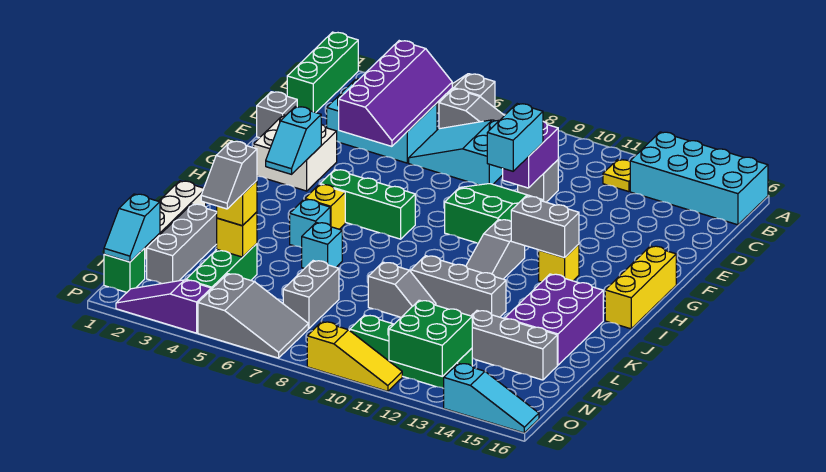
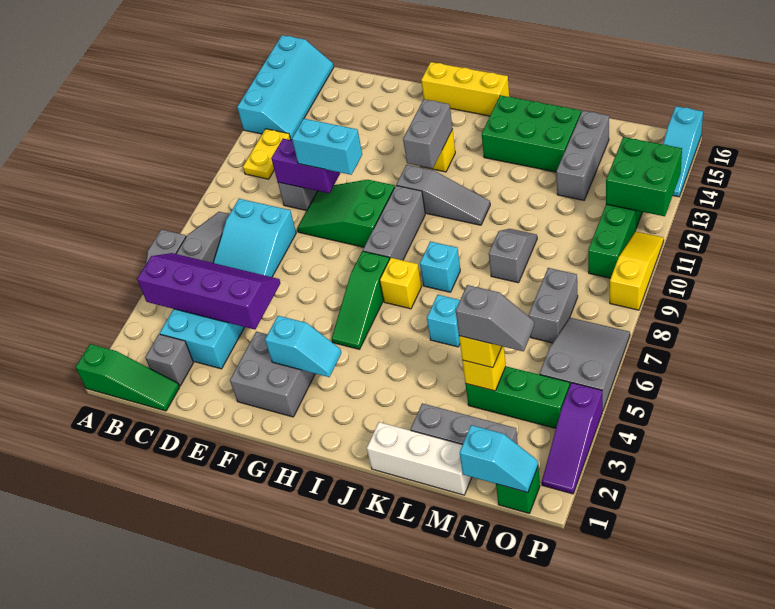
green 1x3 brick [287,32,358,113] -> green 1x3 slope [76,344,180,411]
cyan 2x4 brick [630,132,768,225] -> cyan 2x4 slope [237,35,334,140]
yellow 1x1 plate [603,160,630,192] -> yellow 1x2 plate [243,129,291,179]
grey 1x1 brick [257,92,297,138] -> grey 1x1 brick moved to [145,334,193,386]
white 2x2 brick [254,115,337,191] -> grey 2x2 brick [230,332,315,417]
green 1x3 brick [320,169,415,239] -> green 1x3 slope [332,251,390,349]
yellow 1x1 brick [305,184,345,229] -> yellow 1x1 brick moved to [380,258,422,309]
cyan 1x1 brick [290,199,330,248] -> cyan 1x1 brick moved to [420,241,460,292]
purple 2x3 brick [505,274,603,365] -> green 2x3 brick [482,95,581,172]
grey 1x3 brick [411,256,506,317] -> grey 1x3 brick moved to [363,186,425,260]
grey 1x2 brick [283,261,339,328] -> grey 1x2 brick turned to [529,268,578,343]
cyan 1x3 slope [444,363,539,433] -> cyan 1x3 slope turned to [663,106,703,197]

